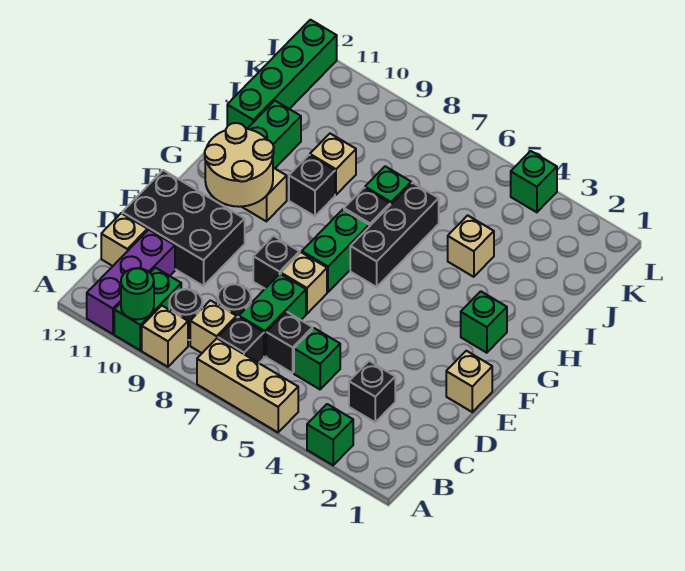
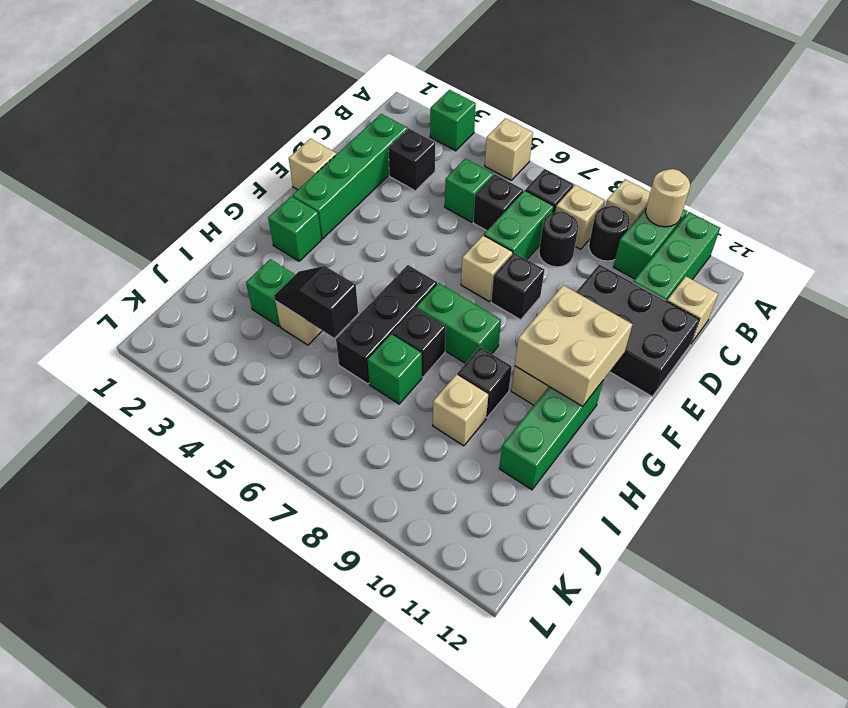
tan 1x3 brick [197,339,298,432] -> tan 1x1 brick [485,118,533,180]
green 1x1 round brick [121,268,154,320] -> tan 1x1 round brick [646,169,690,227]
purple 1x3 brick [87,230,175,334] -> green 1x3 brick [633,212,720,301]
green 1x2 brick [302,209,369,292] -> green 1x2 brick turned to [416,283,501,363]
tan 2x2 round brick [205,123,274,207] -> tan 2x2 brick [515,285,632,406]
none -> black 1x2 slope [274,266,358,338]
green 1x4 brick [227,20,337,129] -> green 1x4 brick moved to [292,114,407,239]
green 1x1 brick [511,151,557,212] -> green 1x1 brick moved to [246,259,295,326]

